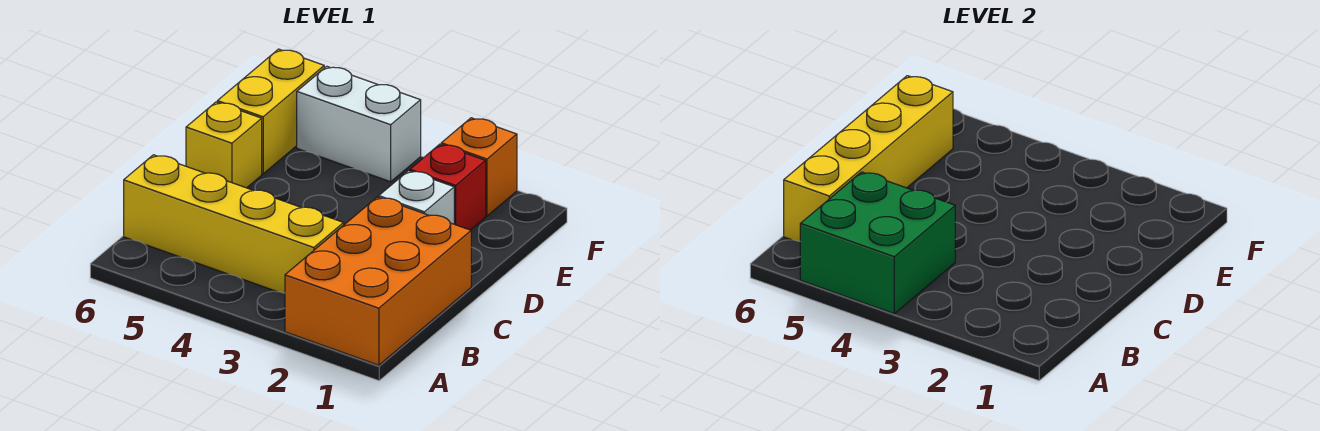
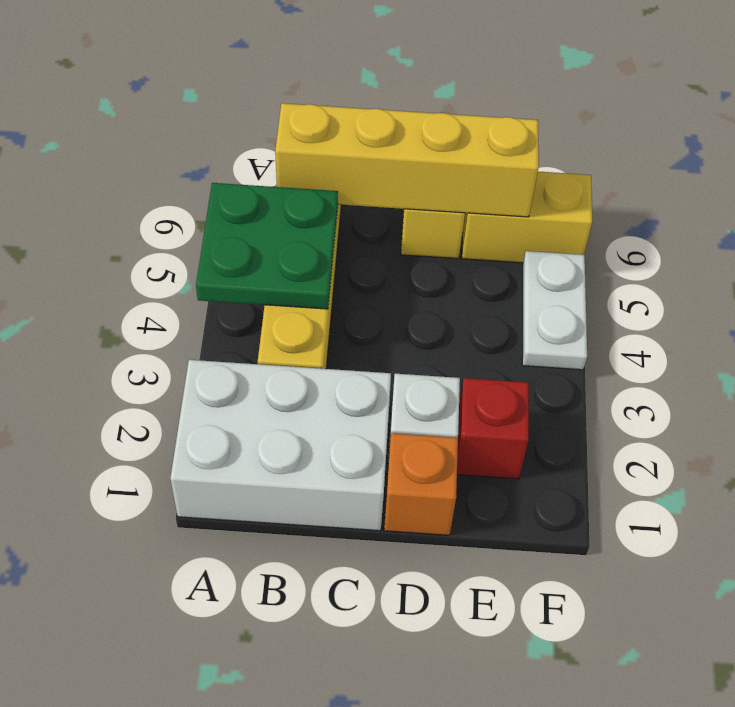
orange 2x3 brick [285,197,471,365] -> white 2x3 brick [170,360,391,531]
green 2x2 brick [800,172,955,314] -> green 2x2 plate [196,183,338,309]
orange 1x1 brick [441,118,517,216] -> orange 1x1 brick moved to [384,433,458,535]
white 1x2 brick [297,66,421,182] -> white 1x2 plate [522,251,587,370]

